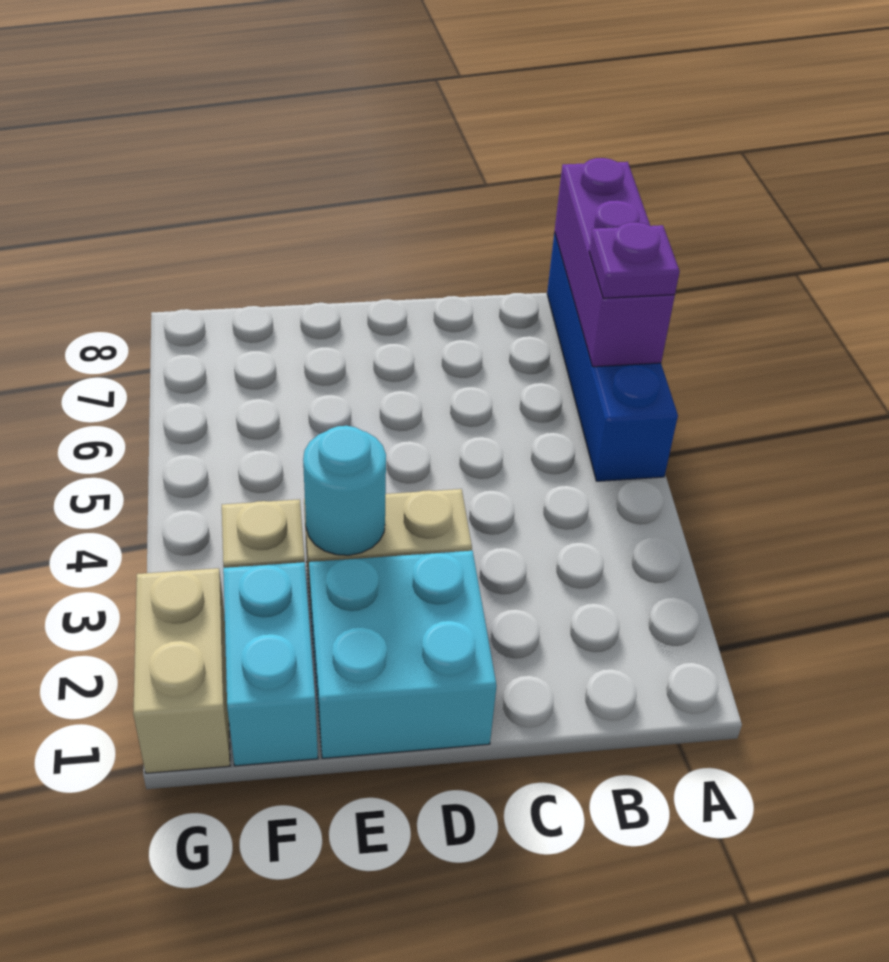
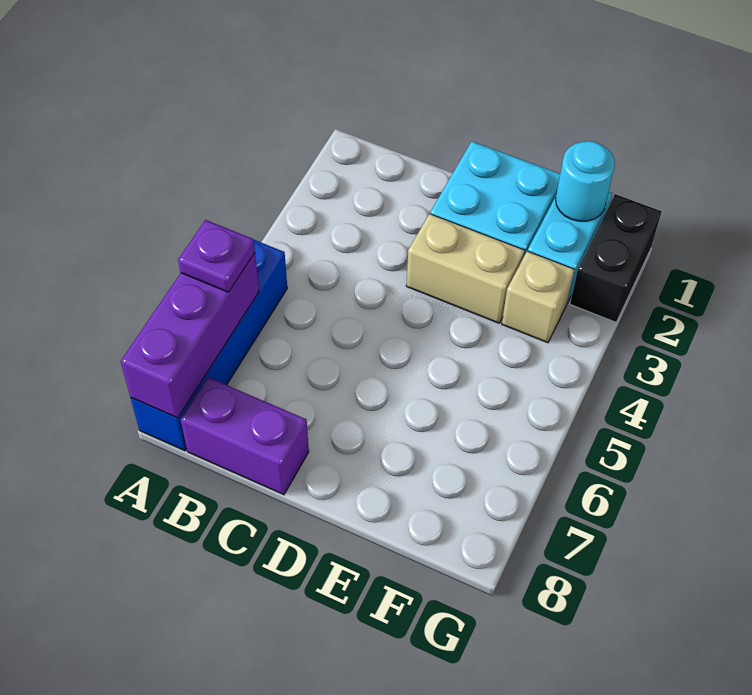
none -> purple 1x2 brick [181,377,309,495]
cyan 1x1 round brick [303,426,386,555] -> cyan 1x1 round brick moved to [556,141,615,221]
tan 1x2 brick [133,568,230,773] -> black 1x2 brick [570,194,662,322]

